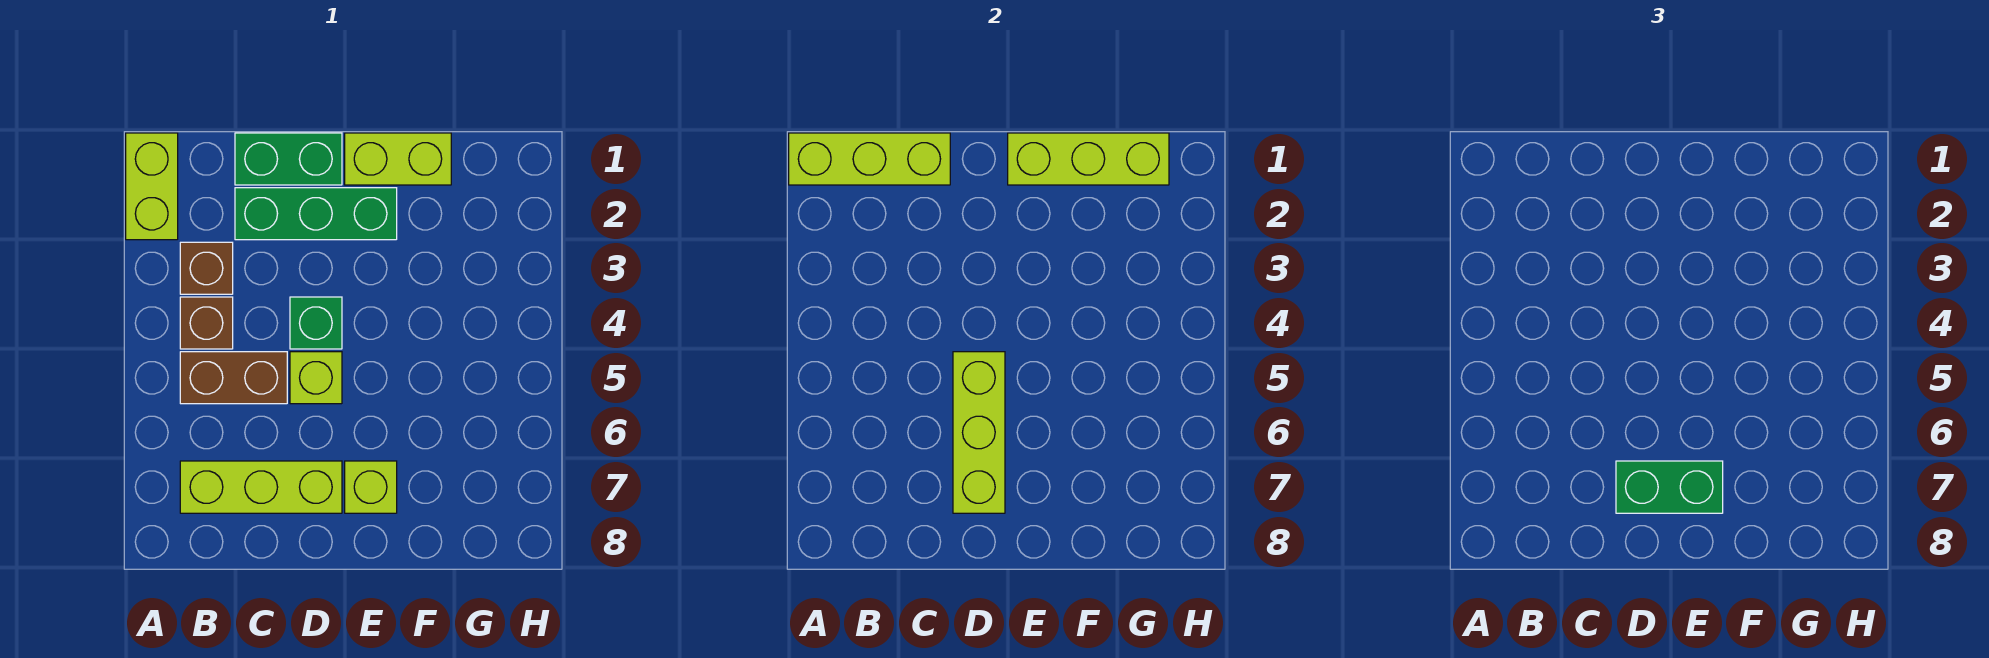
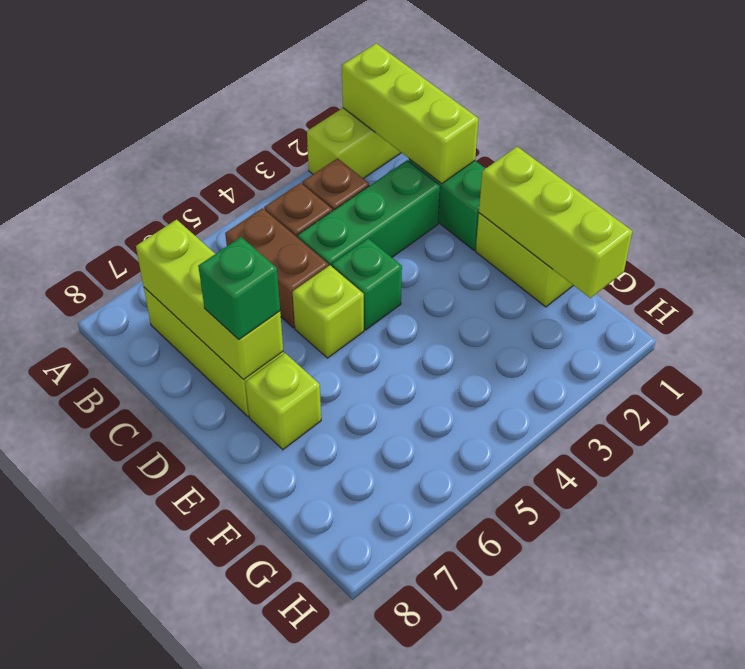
green 1x3 brick [235,188,397,240] -> green 1x3 brick turned to [298,160,440,266]
lime 1x3 brick [953,352,1005,513] -> lime 1x3 brick turned to [136,220,283,379]
green 1x2 brick [1616,461,1723,513] -> green 1x1 brick [198,237,280,339]

